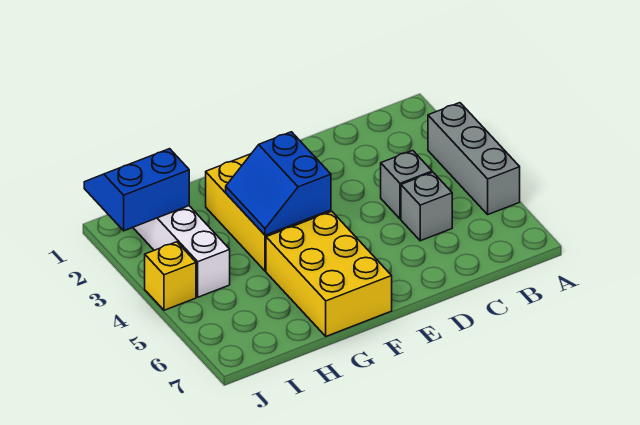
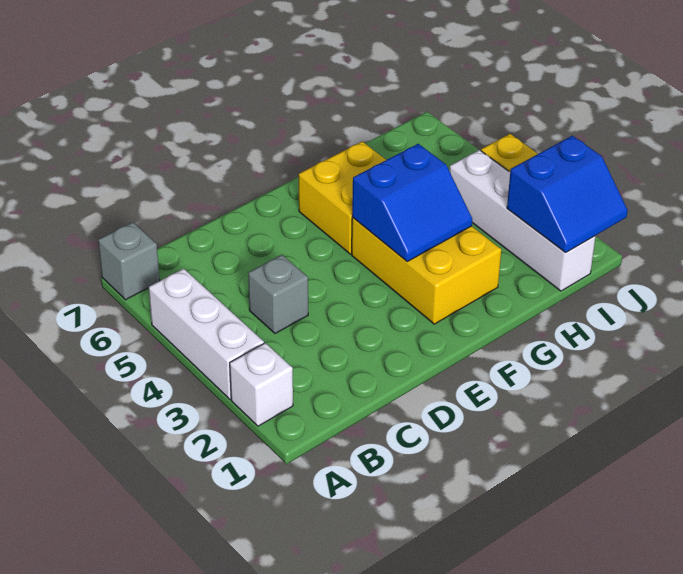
none -> white 1x1 brick [230,343,293,426]
grey 1x3 brick [428,103,520,214] -> white 1x3 brick [149,269,264,399]
grey 1x1 brick [401,172,452,241] -> grey 1x1 brick moved to [98,222,160,300]
blue 2x2 slope [226,132,331,235] -> blue 2x2 slope turned to [352,144,472,261]
yellow 2x3 brick [266,211,392,336] -> yellow 2x2 brick [299,141,386,254]

